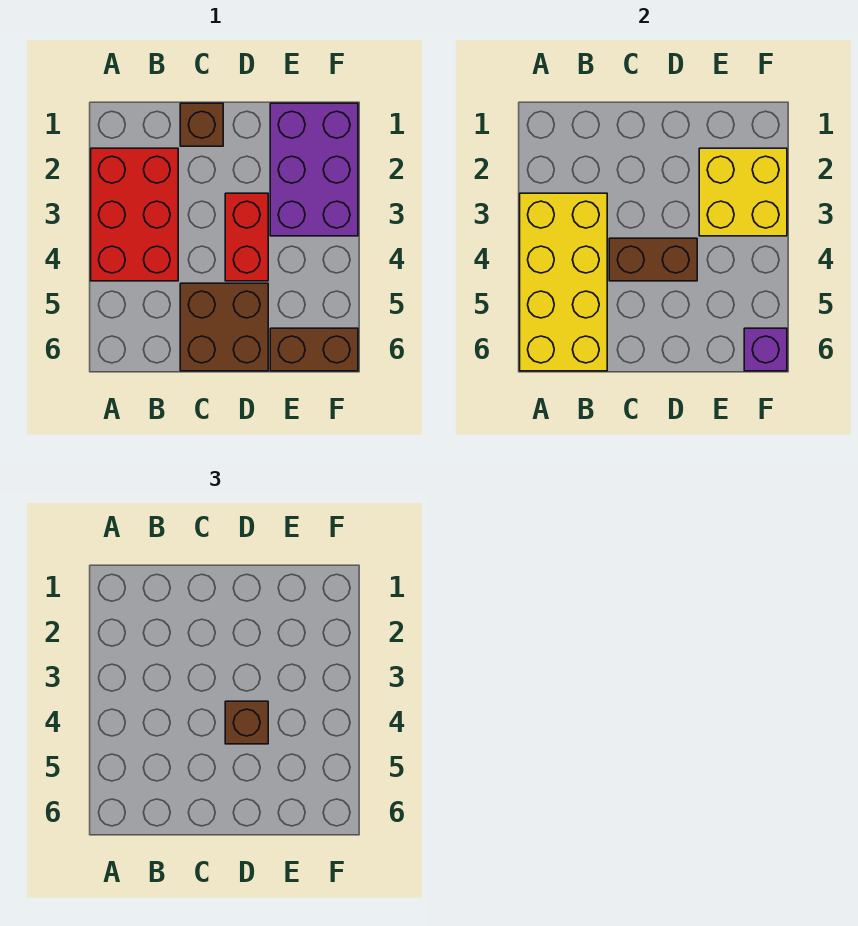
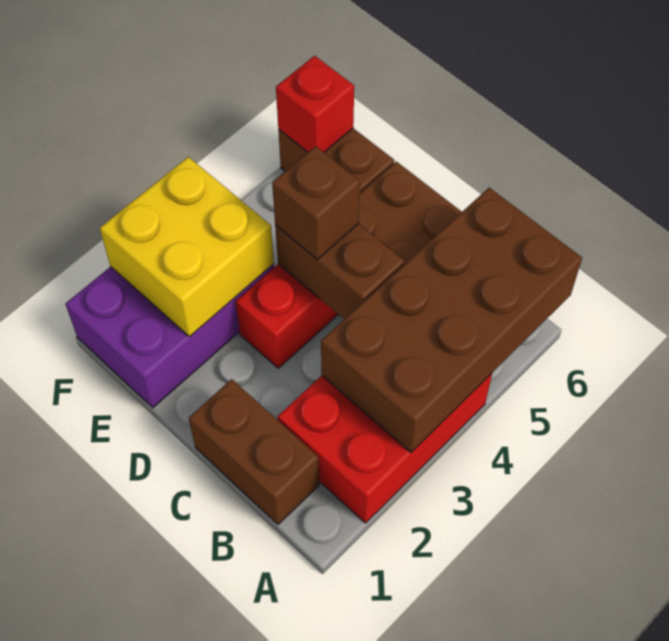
yellow 2x4 brick [520,193,607,371] -> brown 2x4 brick [321,188,582,452]
brown 1x1 brick [180,103,223,146] -> brown 1x2 brick [189,379,319,524]
purple 1x1 brick [744,328,787,371] -> red 1x1 brick [276,56,354,152]

